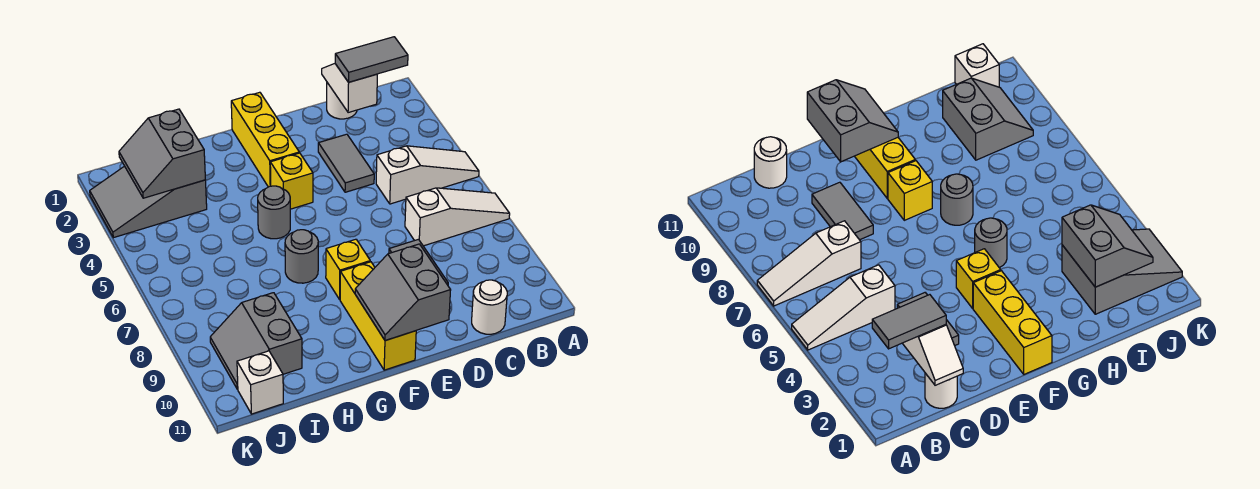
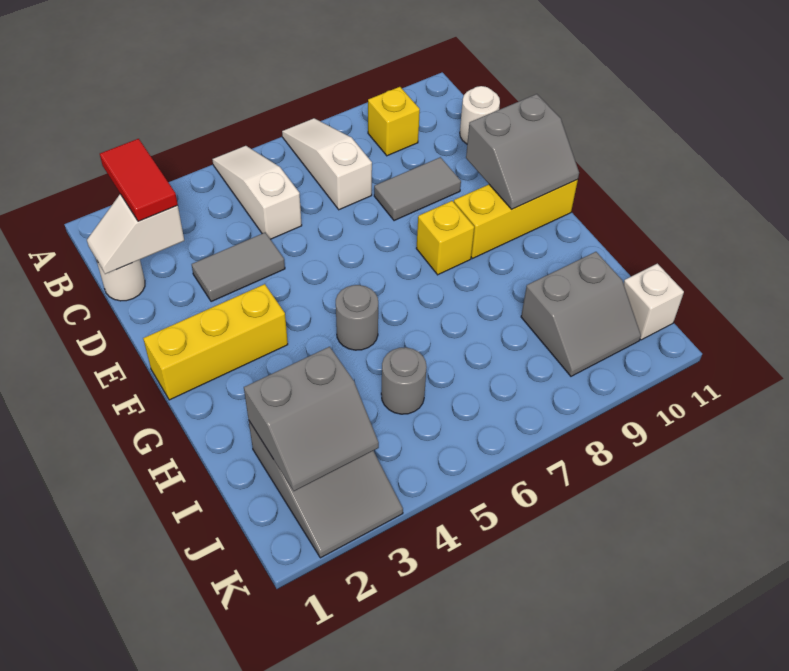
grey 1x2 tile [335,37,408,82] -> red 1x2 tile [100,139,178,221]
yellow 1x1 brick [270,153,313,209] -> yellow 1x1 brick moved to [368,87,420,156]
grey 1x1 round brick [285,230,318,283] -> grey 1x1 round brick moved to [381,347,427,414]

